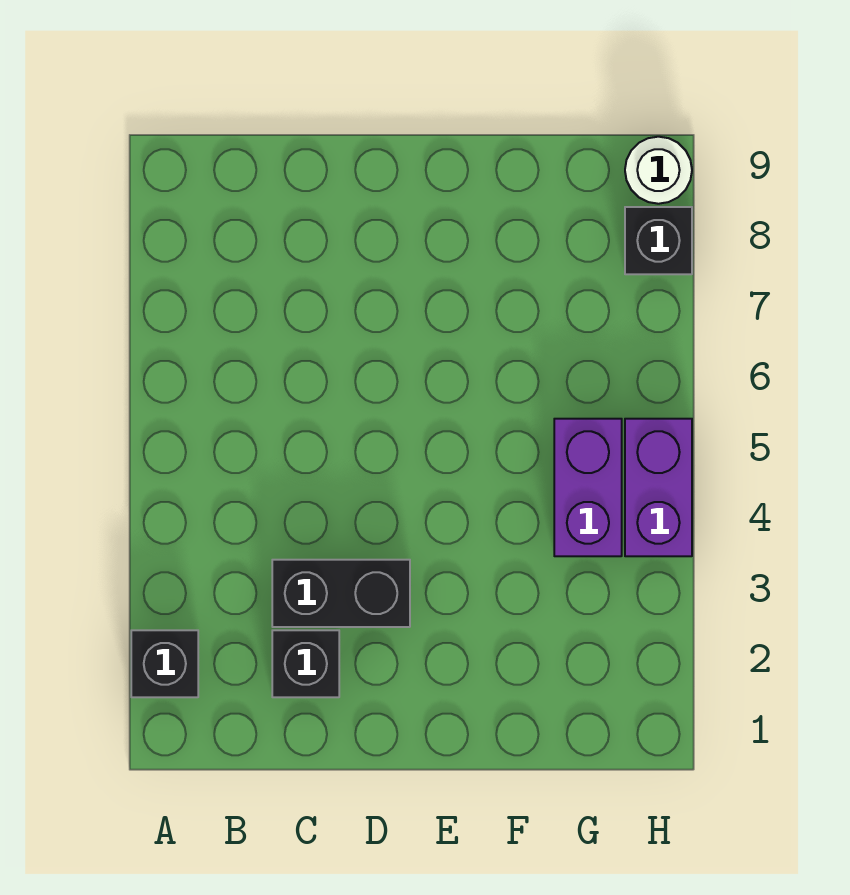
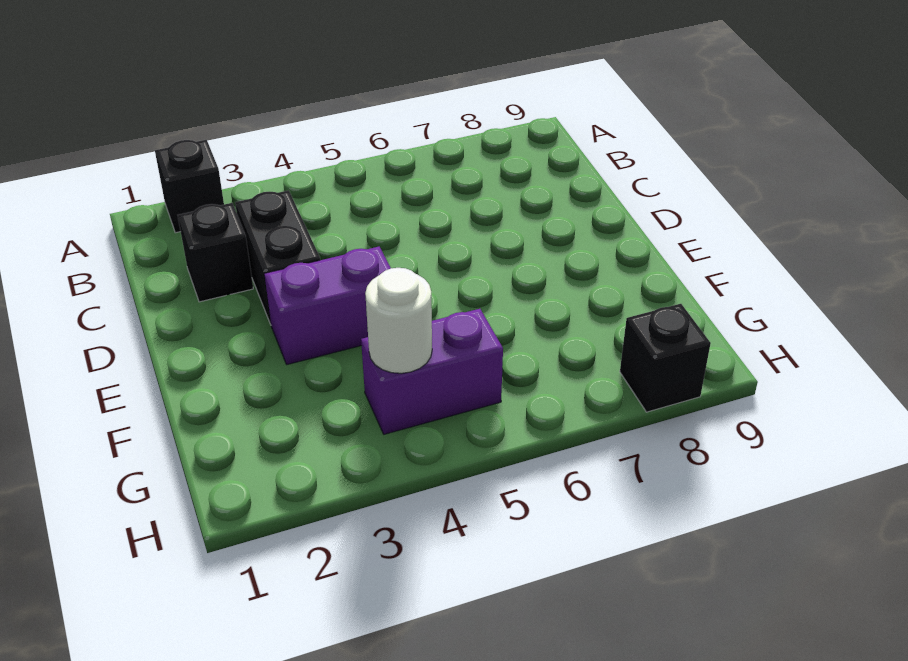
purple 1x2 brick [625,419,692,556] -> purple 1x2 brick moved to [265,247,391,365]
white 1x1 round brick [625,137,692,204] -> white 1x1 round brick moved to [365,268,432,373]

